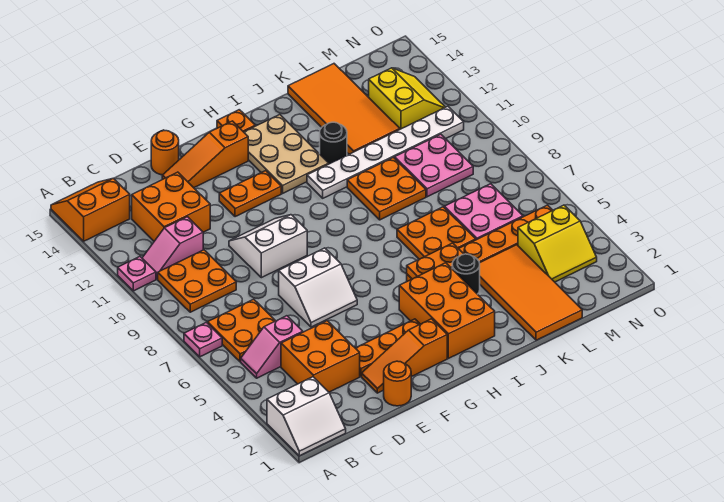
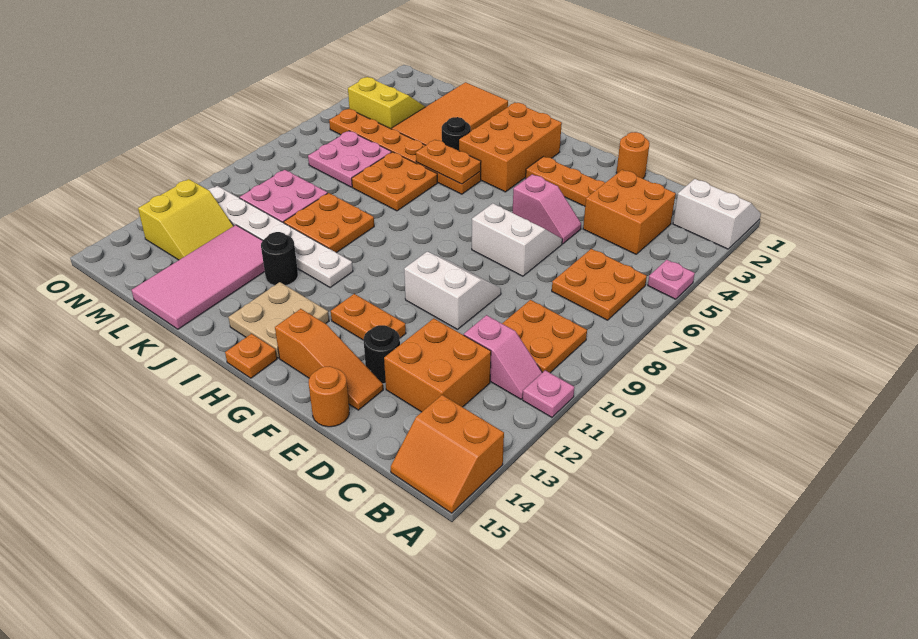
pink 1x1 plate [184,322,222,357] -> pink 1x1 plate moved to [648,260,695,299]
pink 1x2 slope [241,316,303,378] -> pink 1x2 slope moved to [512,174,581,244]
orange 1x3 slope [362,319,447,393] -> none
white 2x2 slope [229,215,307,278] -> white 2x2 slope turned to [404,252,501,329]
none -> black 1x1 round brick [364,325,400,384]
tan 2x3 plate [244,115,329,193] -> tan 2x2 plate [228,282,329,358]
orange 2x4 tile [288,64,400,154] -> pink 2x4 tile [131,225,265,329]
yellow 2x2 slope [369,68,445,129] -> yellow 2x2 slope turned to [138,179,233,260]

